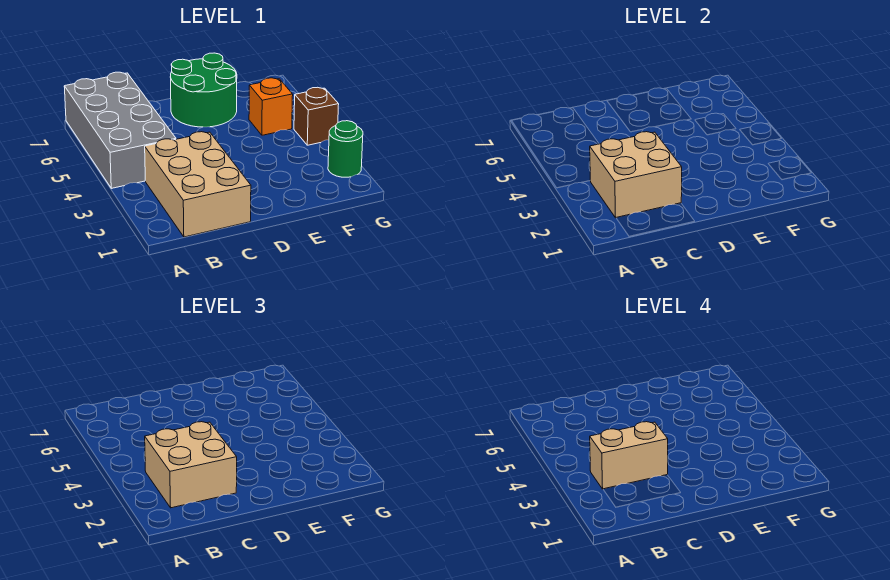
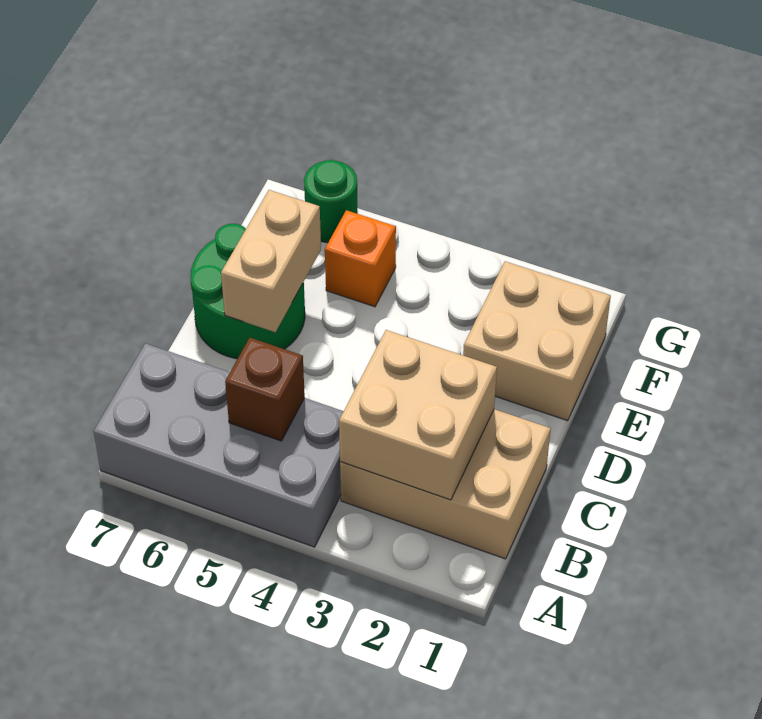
tan 2x2 brick [145,422,237,508] -> tan 2x2 brick moved to [463,261,611,421]
tan 1x2 brick [590,422,668,489] -> tan 1x2 brick moved to [221,190,321,332]
green 1x1 round brick [328,121,363,177] -> green 1x1 round brick moved to [304,160,358,243]
brown 1x1 brick [294,87,339,145] -> brown 1x1 brick moved to [225,338,305,441]

